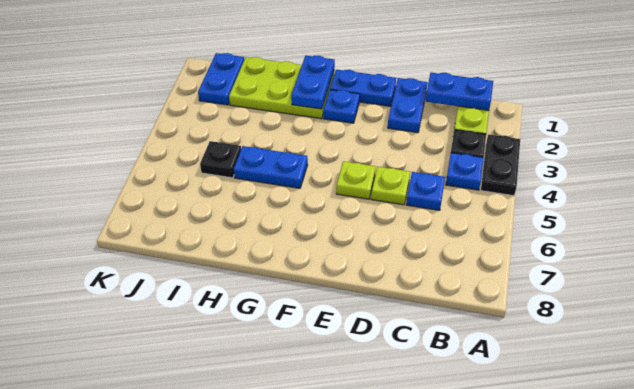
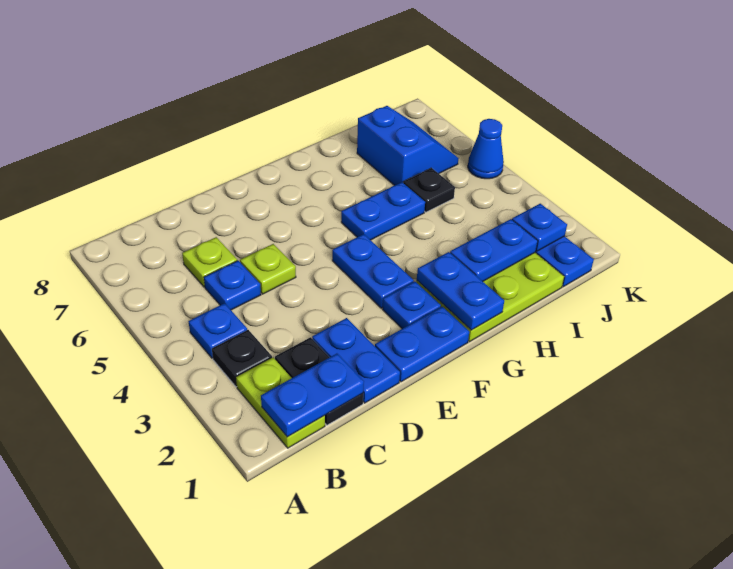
black 1x2 plate [481,134,520,196] -> black 1x2 plate moved to [275,337,363,425]
lime 1x1 plate [336,161,376,199] -> lime 1x1 plate moved to [182,237,237,287]
none -> blue 1x2 plate [332,234,414,308]
none -> blue 1x2 plate [450,219,538,281]
none -> blue 2x2 slope [357,106,459,186]
none -> blue 1x1 plate [512,204,567,251]
none -> blue 1x1 cone [468,119,504,179]

